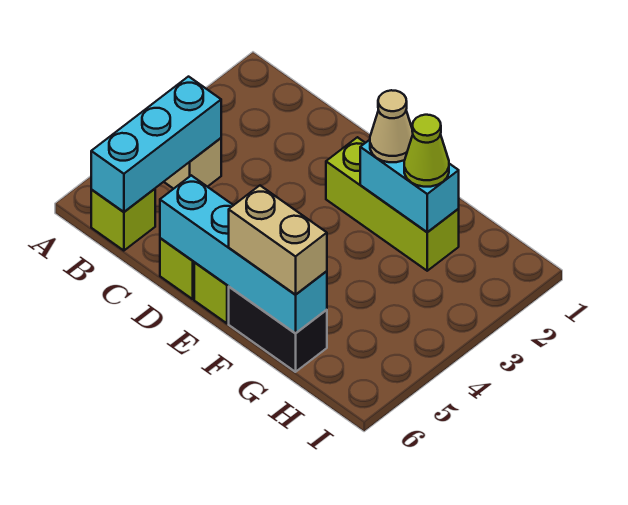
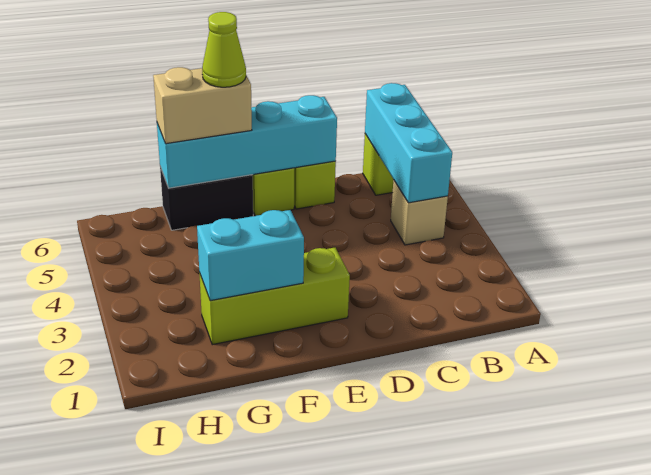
tan 1x1 cone [370,90,413,162] -> none
lime 1x1 cone [404,115,449,187] -> lime 1x1 cone moved to [202,12,246,87]

